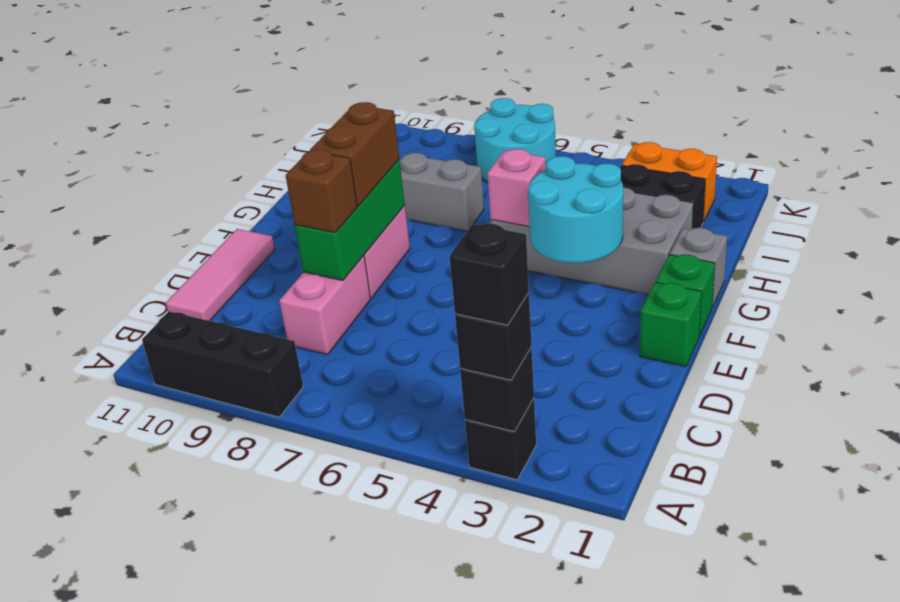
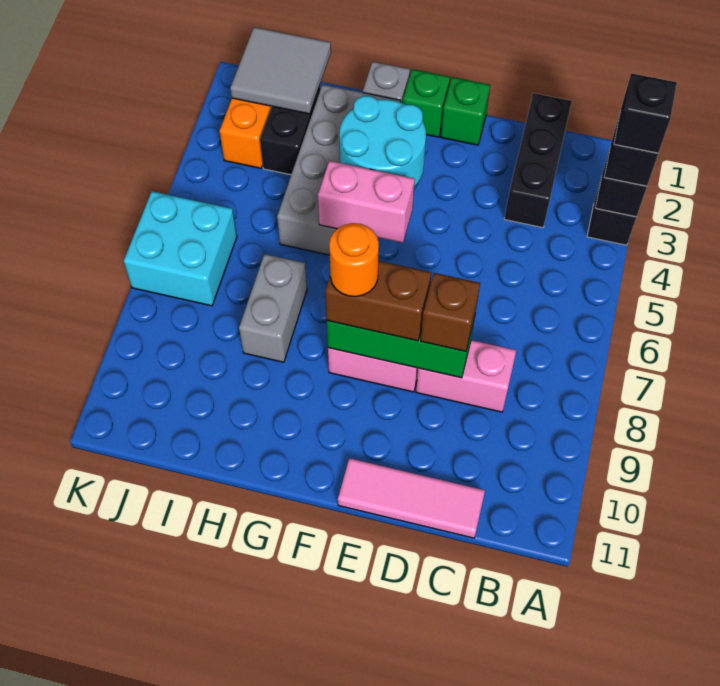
black 1x3 brick [142,311,303,417] -> black 1x3 brick moved to [504,93,572,228]
none -> orange 1x1 round brick [329,223,379,297]
pink 1x1 brick [487,149,546,227] -> pink 1x2 brick [318,161,415,243]
none -> grey 2x2 tile [230,27,331,114]
cyan 2x2 round brick [474,98,556,182] -> cyan 2x2 brick [124,191,237,306]

